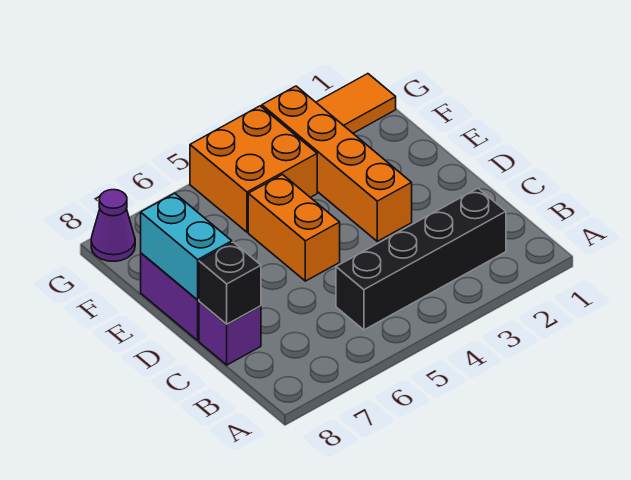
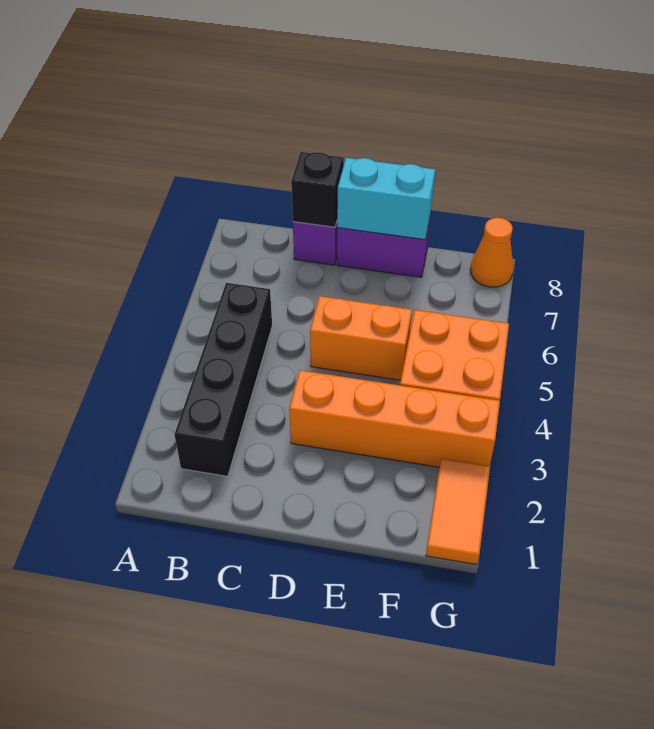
purple 1x1 cone [91,190,135,261] -> orange 1x1 cone [470,218,513,287]

